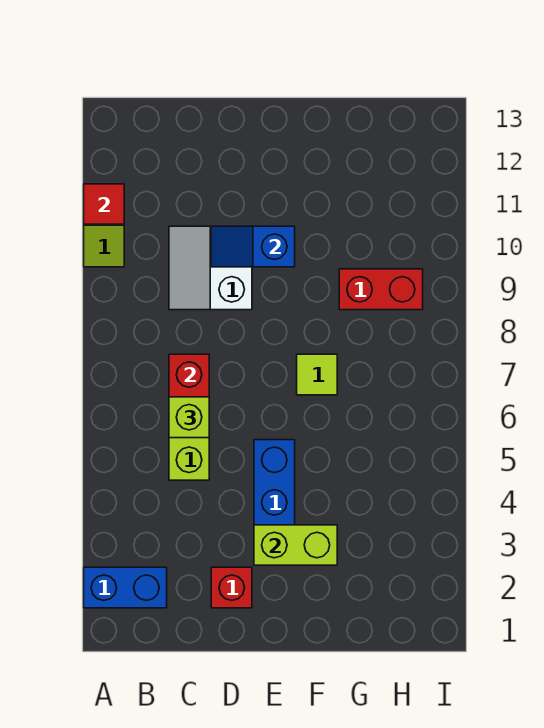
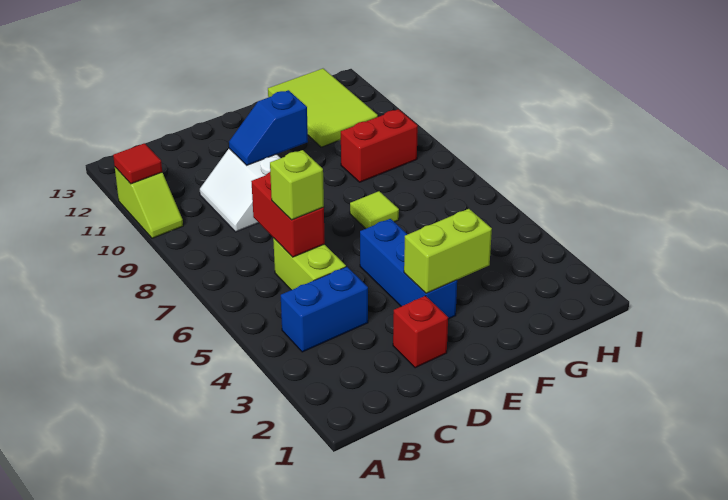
blue 1x2 brick [84,567,167,608] -> blue 1x2 brick moved to [281,267,368,352]
none -> lime 2x3 tile [268,69,378,147]

